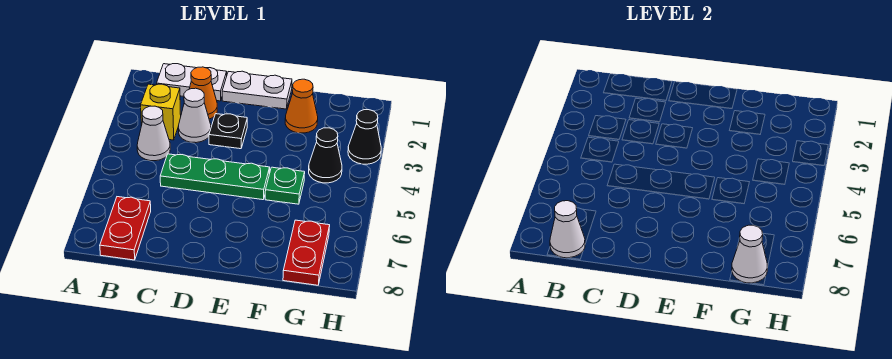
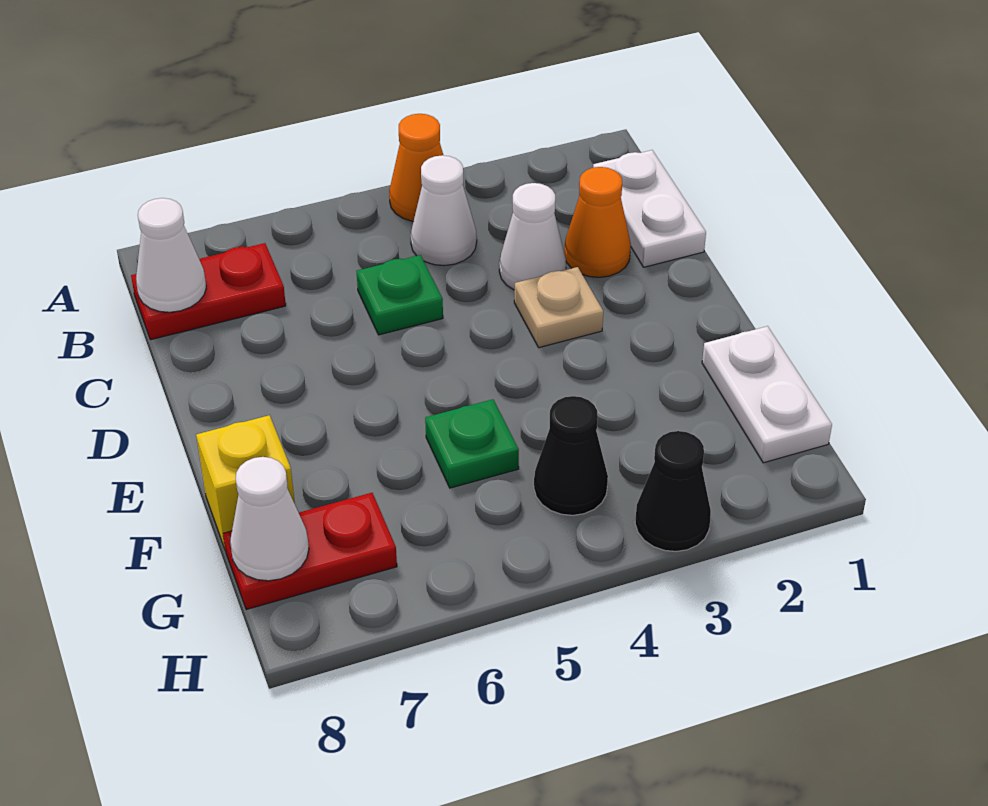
yellow 1x1 brick [141,84,181,140] -> yellow 1x1 brick moved to [196,415,295,548]
green 1x3 plate [160,154,270,200] -> green 1x1 plate [357,255,443,335]
white 1x2 plate [222,71,292,109] -> white 1x2 plate moved to [702,326,832,463]
black 1x1 plate [209,114,247,149] -> tan 1x1 plate [514,267,603,348]
orange 1x1 cone [285,79,318,133] -> orange 1x1 cone moved to [389,114,443,221]

